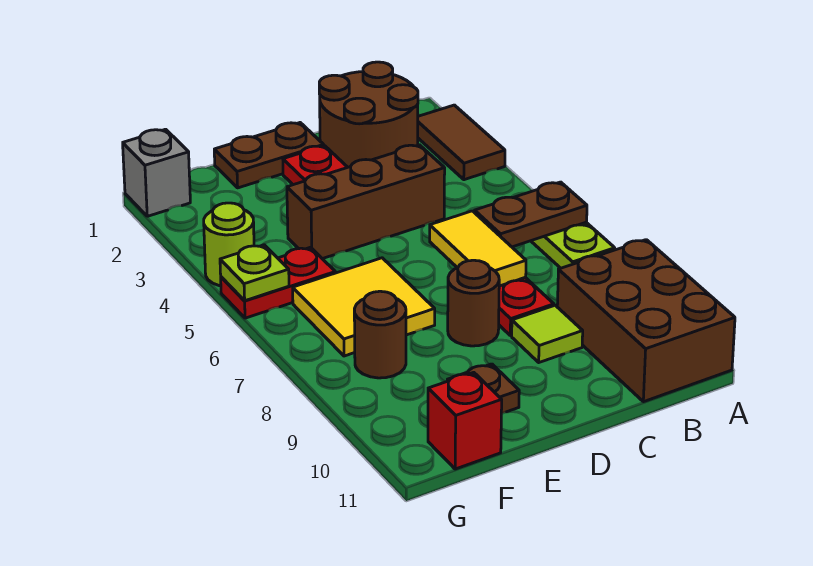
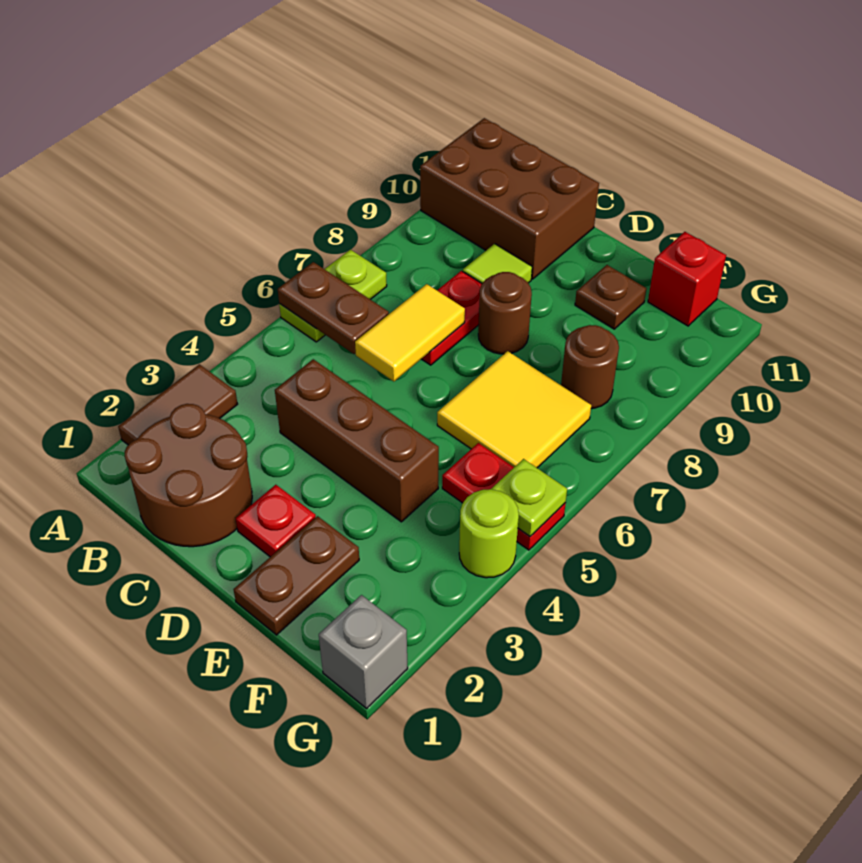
brown 2x3 brick [557,240,735,402] -> brown 2x3 brick turned to [420,118,599,279]
brown 1x2 plate [214,123,324,188] -> brown 1x2 plate turned to [234,516,359,635]

